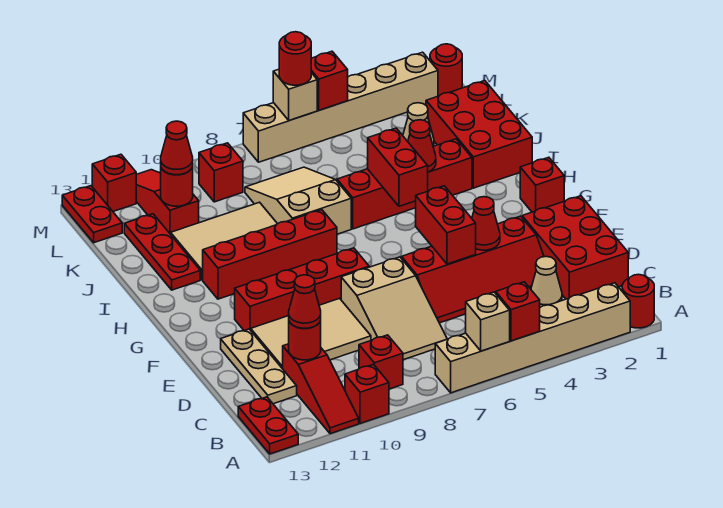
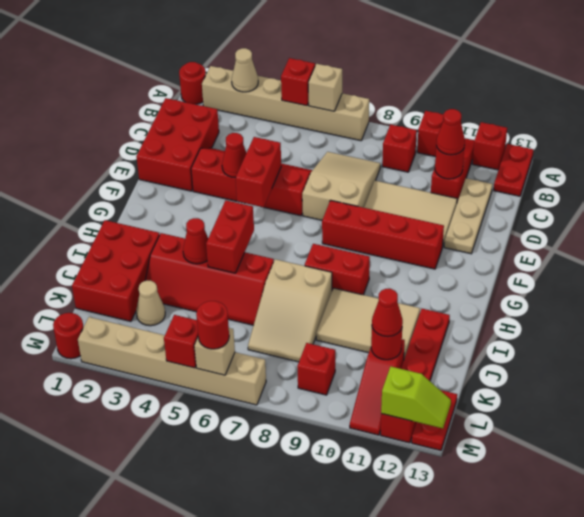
tan 1x1 cone [531,256,562,307] -> tan 1x1 cone moved to [232,48,258,92]
red 1x1 brick [520,157,564,212] -> red 1x1 brick moved to [472,122,507,170]
red 1x4 brick [203,210,337,299] -> red 1x2 brick [305,244,370,295]
none -> lime 1x2 slope [381,367,451,428]

